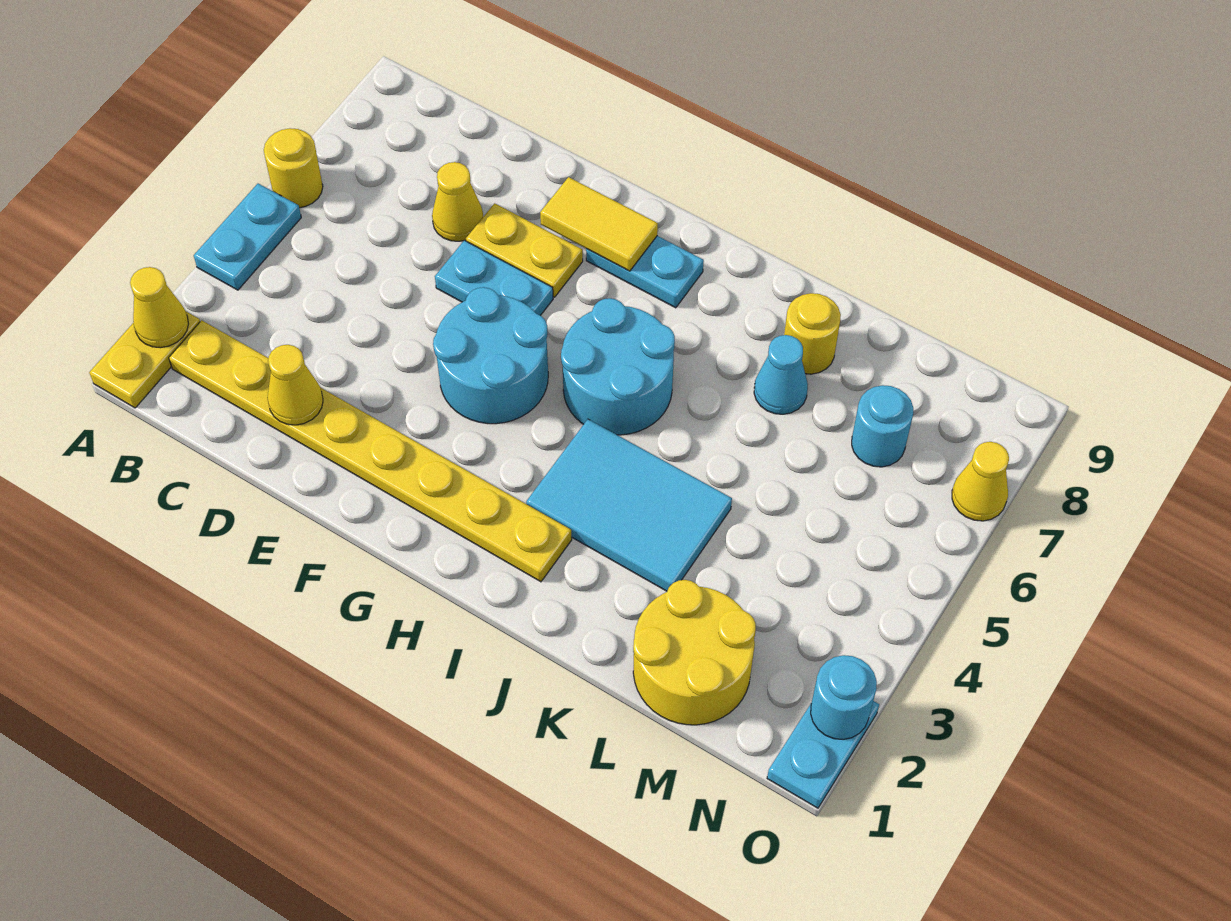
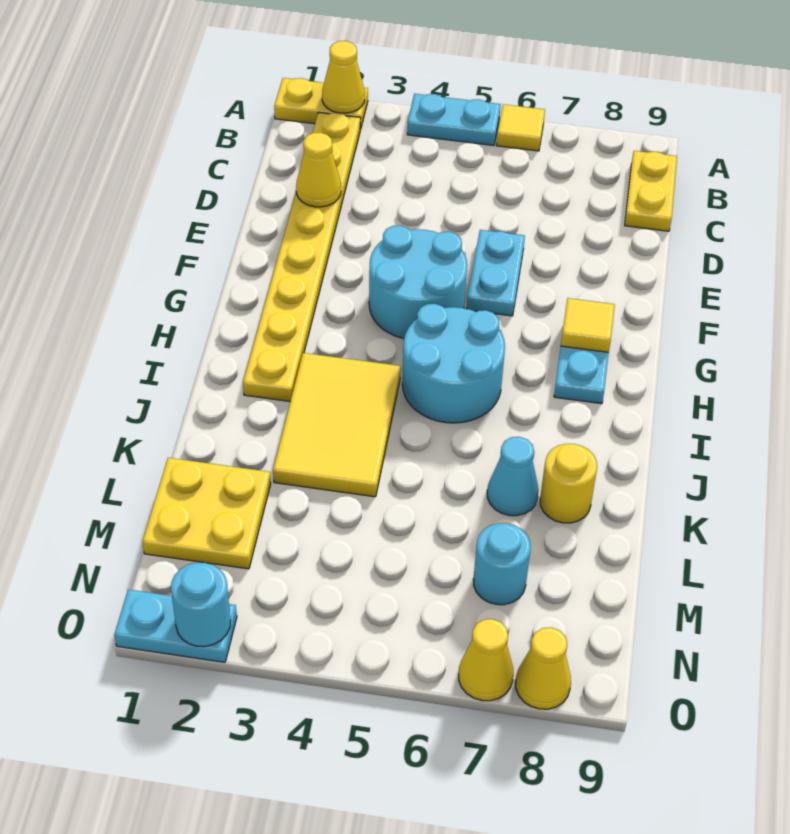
yellow 1x1 round brick [264,128,323,208] -> yellow 1x1 tile [496,104,545,151]
yellow 1x1 cone [432,162,483,241] -> yellow 1x1 cone moved to [515,627,571,709]
yellow 1x2 plate [466,203,583,297] -> yellow 1x2 plate moved to [625,151,677,231]
yellow 1x2 tile [540,177,658,271] -> yellow 1x1 tile [561,298,615,352]
cyan 2x3 tile [526,419,732,591] -> yellow 2x3 tile [273,353,401,497]
yellow 2x2 round brick [633,580,756,725] -> yellow 2x2 plate [142,458,271,569]

